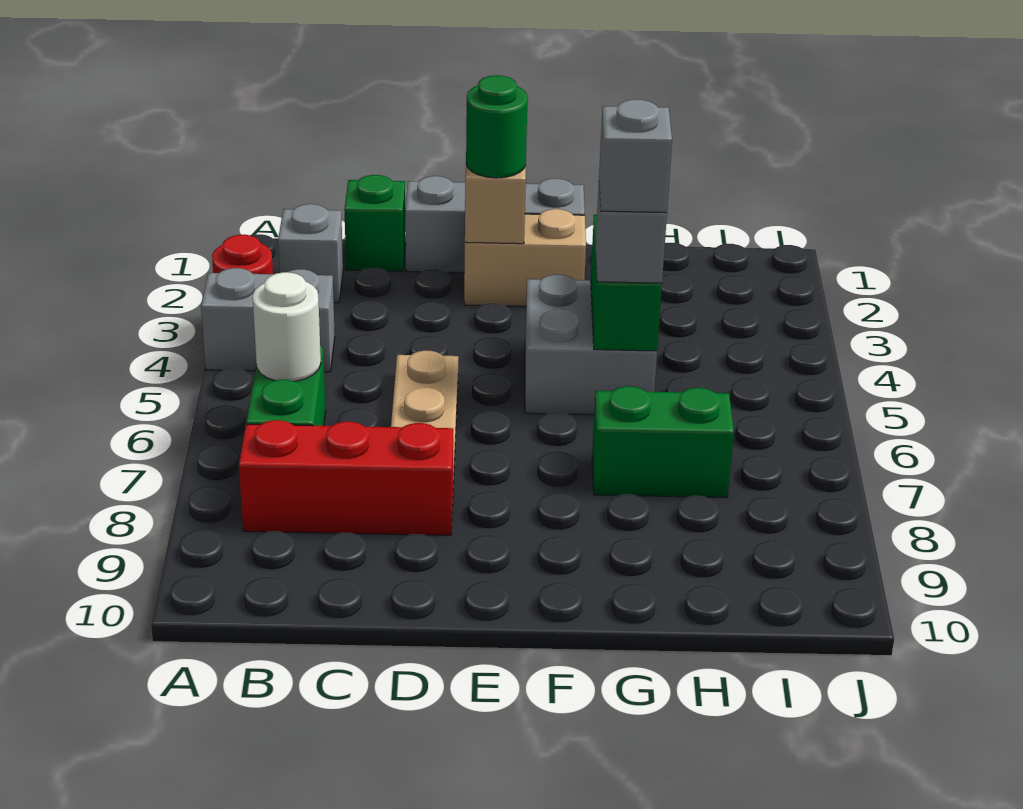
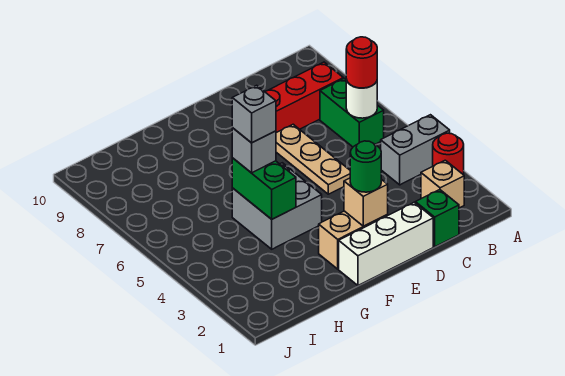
grey 1x1 brick [278,204,343,303] -> tan 1x1 brick [421,160,464,208]
none -> red 1x1 round brick [346,37,377,88]
grey 1x3 brick [405,176,585,273] -> white 1x3 brick [339,202,433,285]
green 1x2 brick [592,386,734,497] -> none

